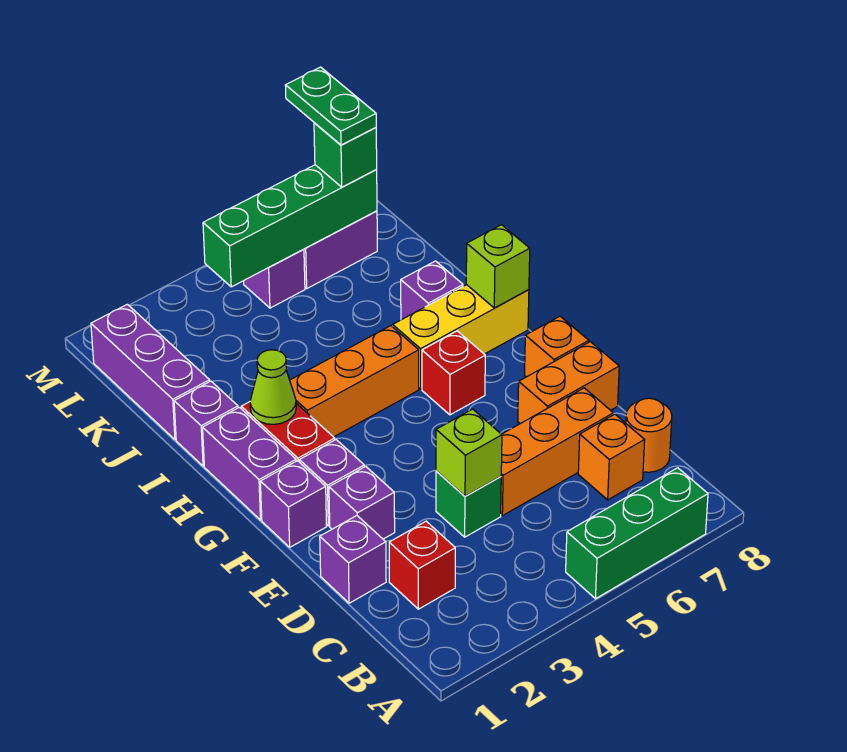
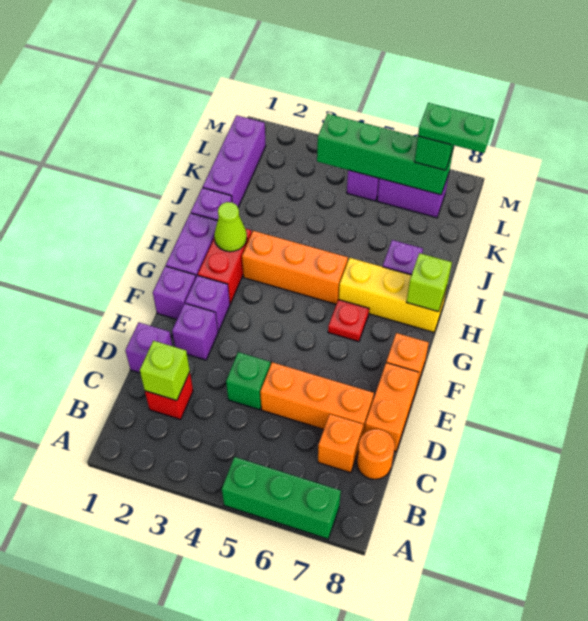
lime 1x1 brick [436,409,502,496] -> lime 1x1 brick moved to [140,341,190,401]
orange 1x2 brick [518,342,619,424] -> orange 1x2 brick turned to [364,363,419,451]
red 1x1 brick [422,331,485,415] -> red 1x1 plate [328,300,369,342]
green 1x2 plate [285,67,376,145] -> green 1x2 plate turned to [418,103,494,153]

